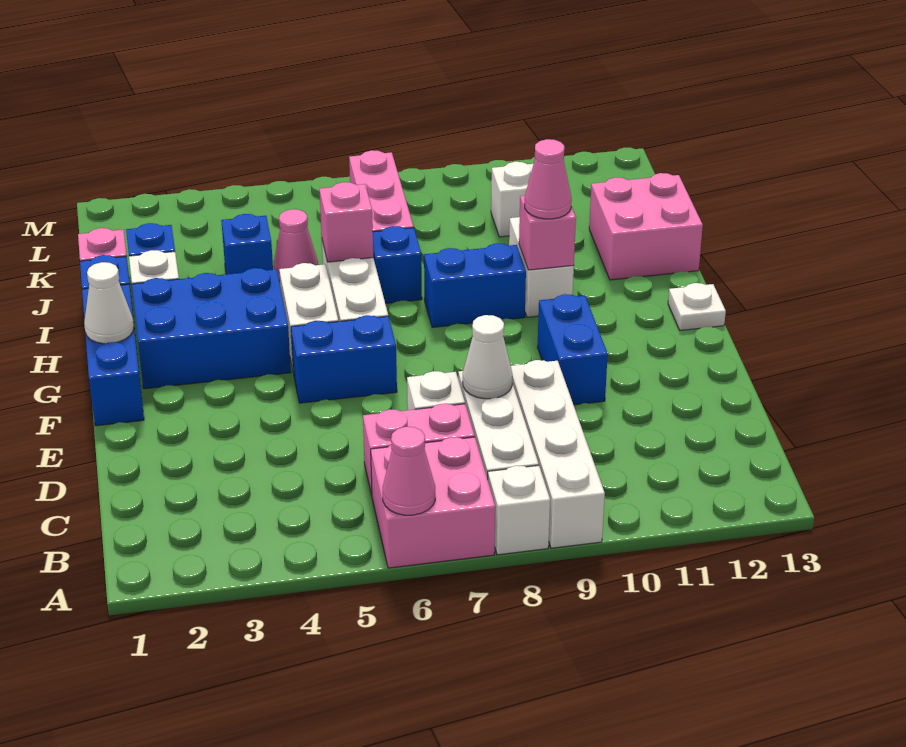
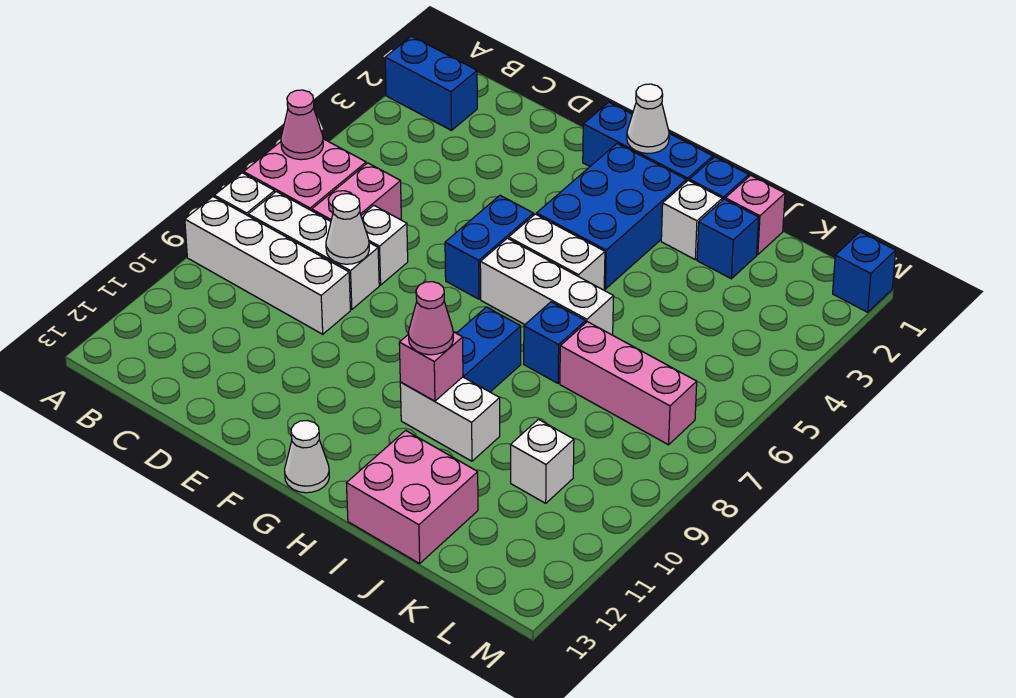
blue 1x2 brick [537,294,608,405] -> blue 1x2 brick moved to [385,36,477,130]
white 1x1 plate [668,283,726,331] -> white 1x1 cone [285,421,329,493]
pink 1x1 brick [319,182,373,262] -> none
blue 1x1 brick [221,214,273,274] -> blue 1x1 brick moved to [833,232,896,312]
pink 1x1 cone [273,209,318,281] -> none

